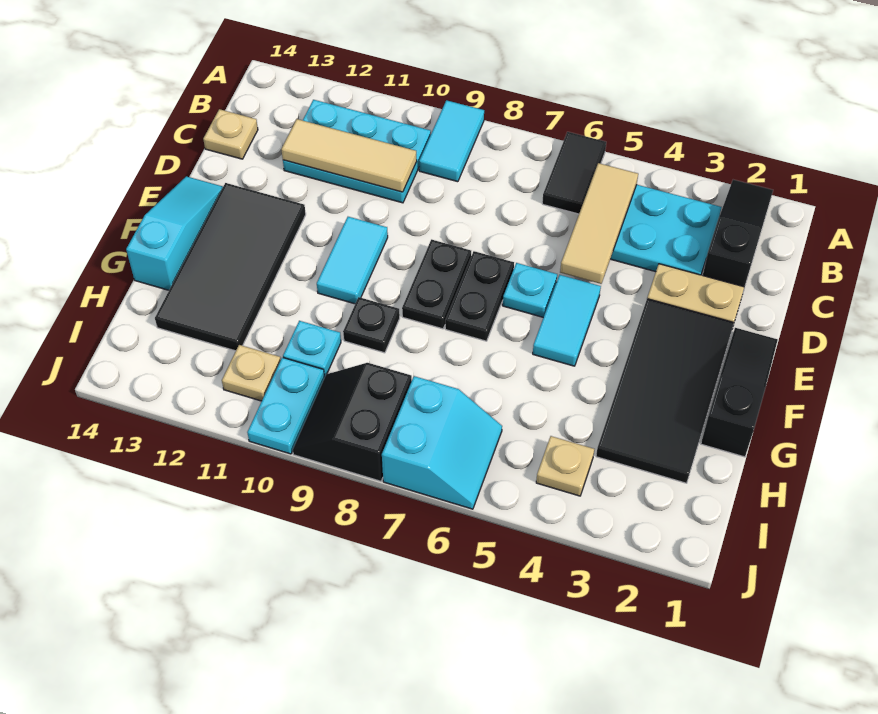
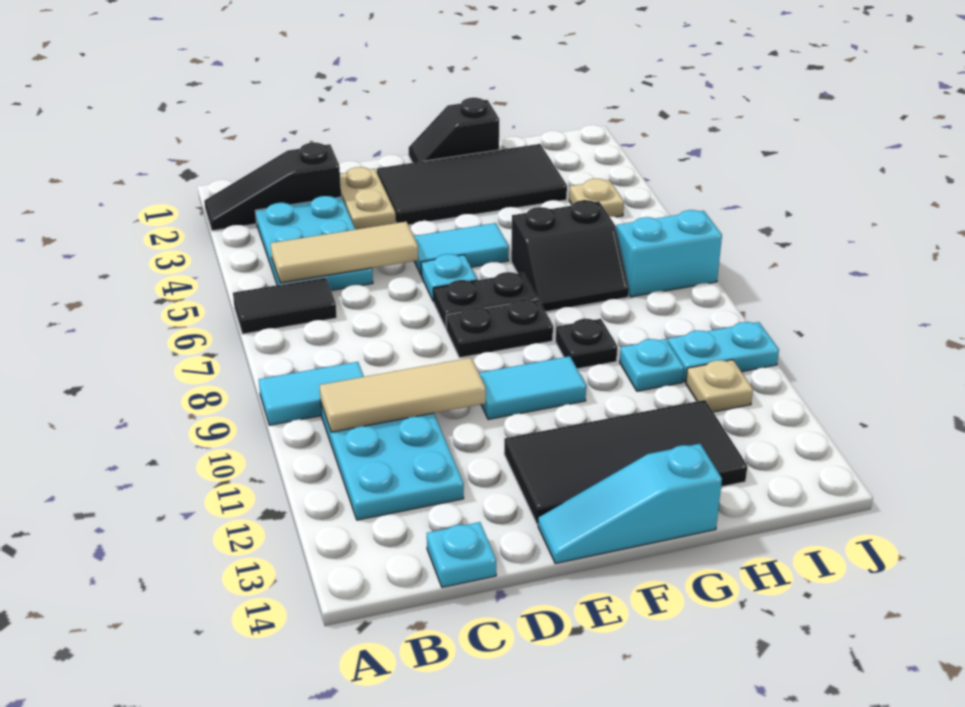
tan 1x3 tile [281,119,417,192] -> tan 1x3 tile turned to [319,358,486,432]
tan 1x1 plate [203,109,258,159] -> cyan 1x1 plate [427,522,496,587]
black 1x3 slope [701,328,778,457] -> black 1x2 slope [409,98,499,163]
black 2x2 slope [293,363,412,481] -> black 2x2 slope moved to [511,200,629,312]

